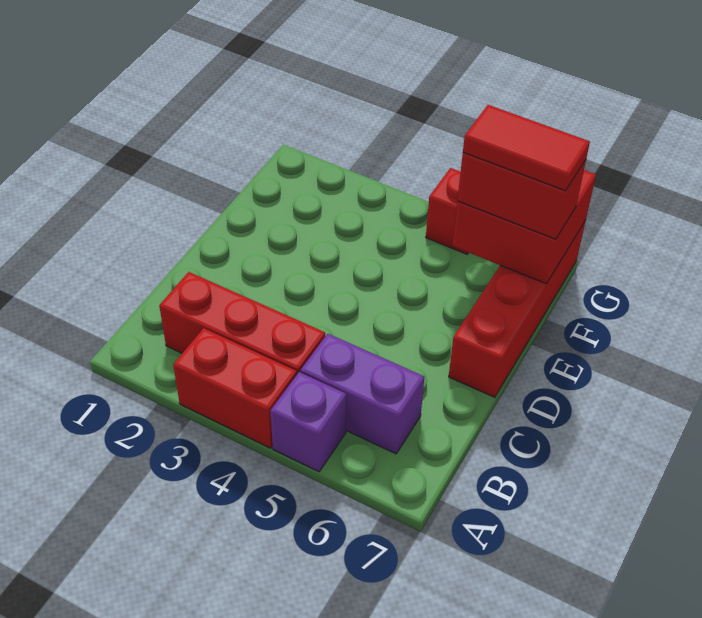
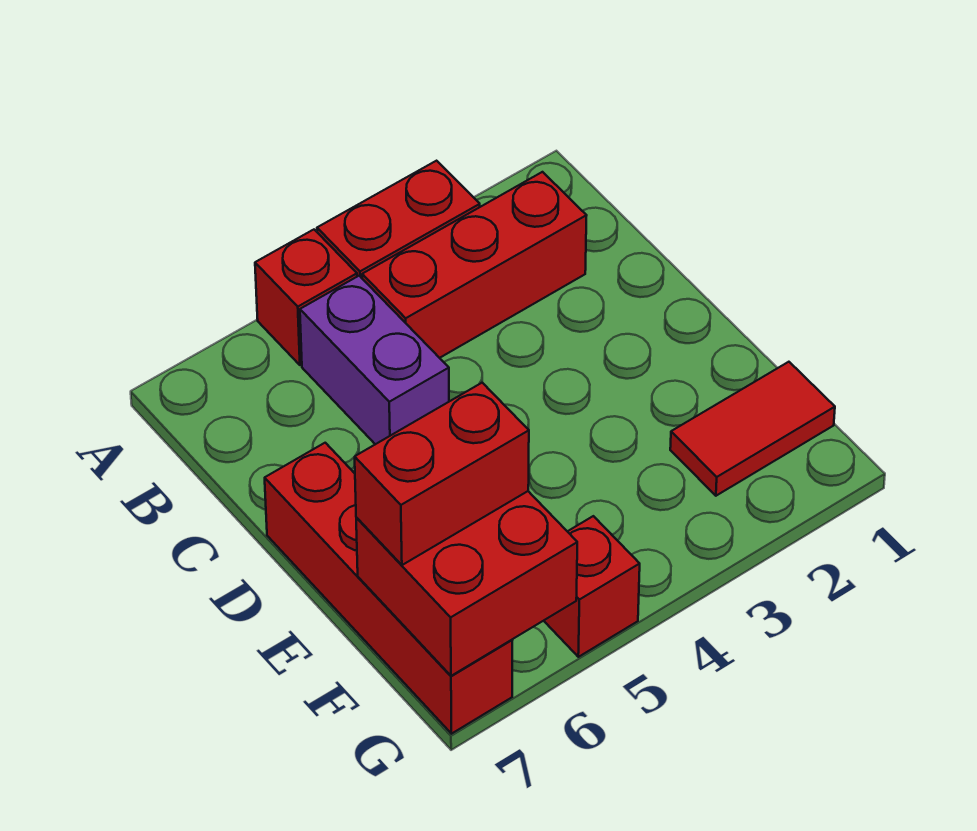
purple 1x1 brick [270,372,346,472] -> red 1x1 brick [255,230,357,365]
purple 1x2 brick [300,334,424,454] -> purple 1x2 brick turned to [300,276,449,444]
red 1x2 tile [463,105,590,191] -> red 1x2 tile moved to [670,362,835,496]

